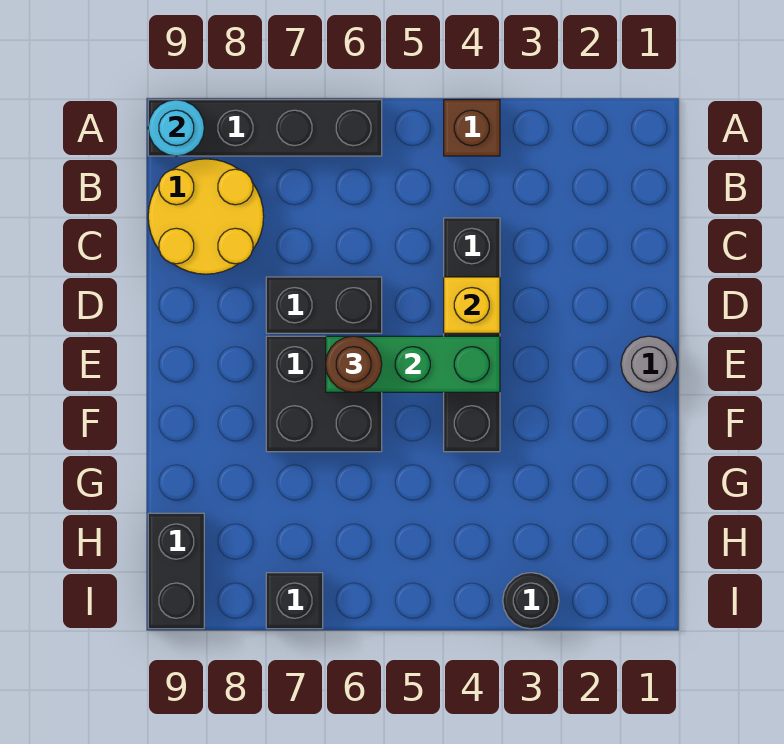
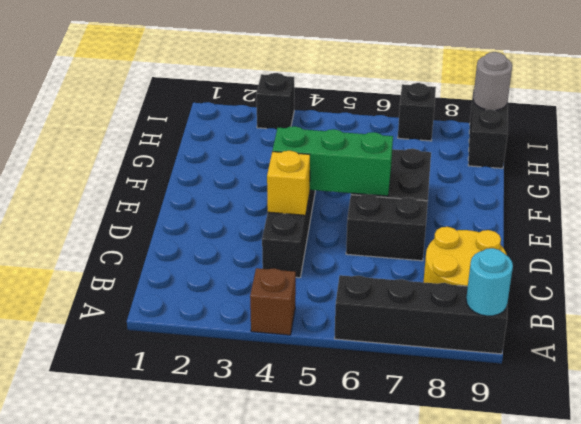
grey 1x1 round brick [621,336,677,392] -> grey 1x1 round brick moved to [473,52,512,110]
brown 1x1 round brick [326,336,382,392] -> none
black 1x1 round brick [503,573,559,629] -> black 1x1 brick [256,73,294,129]

